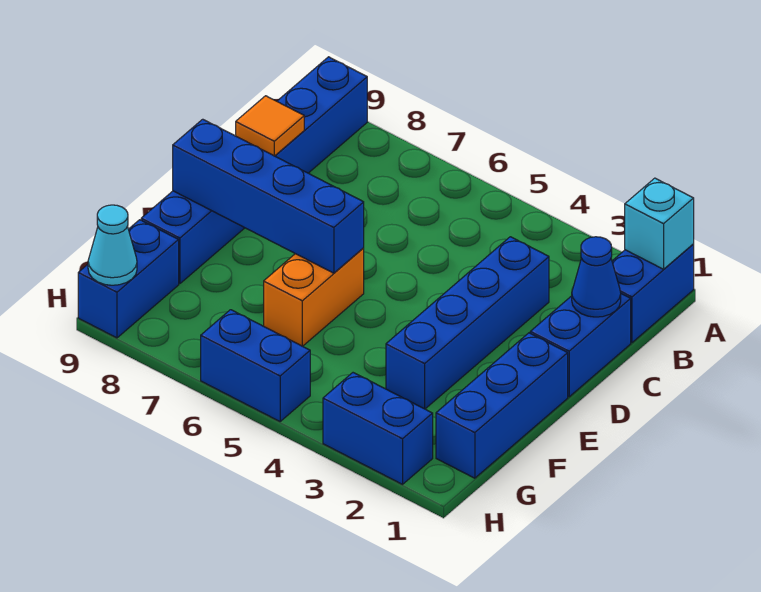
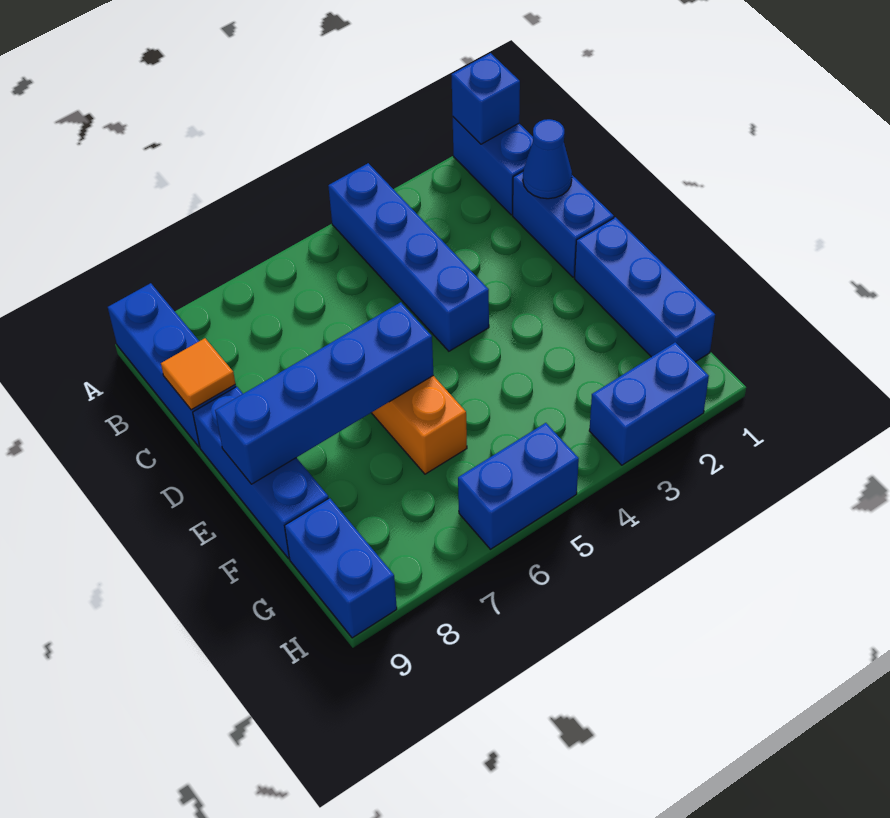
cyan 1x1 brick [625,178,694,269] -> blue 1x1 brick [451,53,520,144]
blue 1x4 brick [386,237,549,409] -> blue 1x4 brick moved to [328,163,489,351]
cyan 1x1 cone [88,205,137,285] -> none

